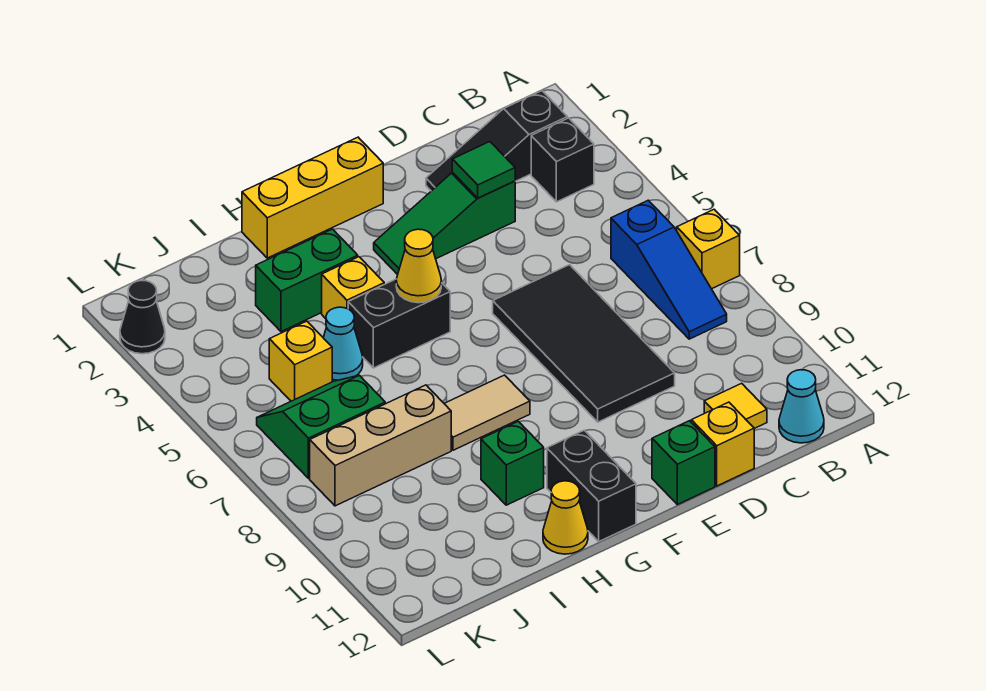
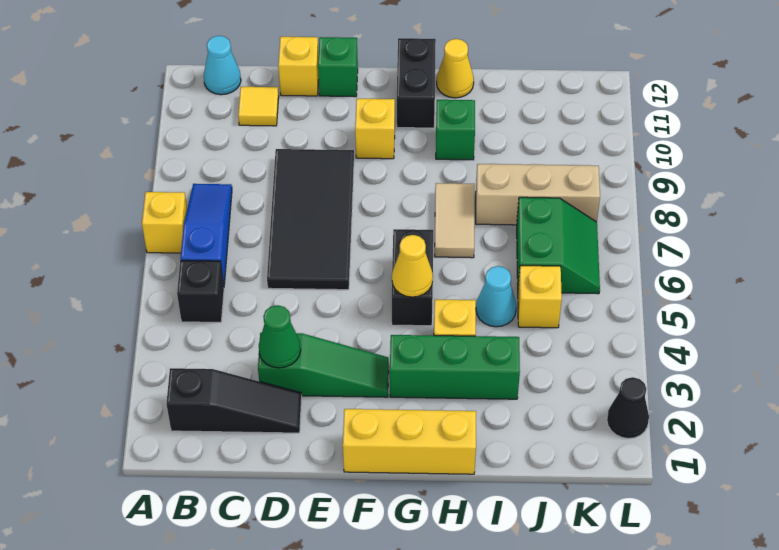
black 1x1 brick [531,118,594,202] -> black 1x1 brick moved to [177,260,224,322]
green 1x1 tile [452,142,515,198] -> green 1x1 cone [259,305,301,368]
none -> yellow 1x1 brick [355,99,395,159]
black 1x2 brick [348,279,450,368] -> black 1x2 brick turned to [392,229,433,326]
tan 1x2 tile [444,375,530,450] -> tan 1x2 tile turned to [435,183,474,258]
green 1x2 brick [256,229,358,332] -> green 1x3 brick [390,335,520,399]
green 2x2 slope [257,375,385,478] -> green 2x2 slope turned to [517,197,600,294]

